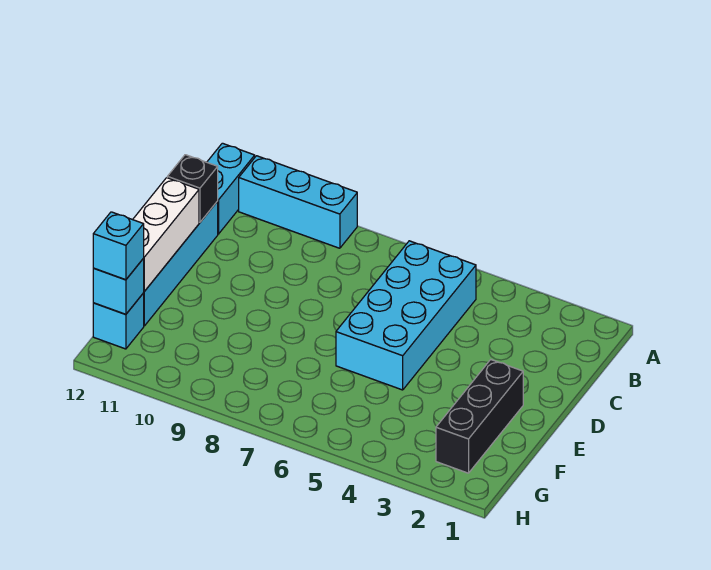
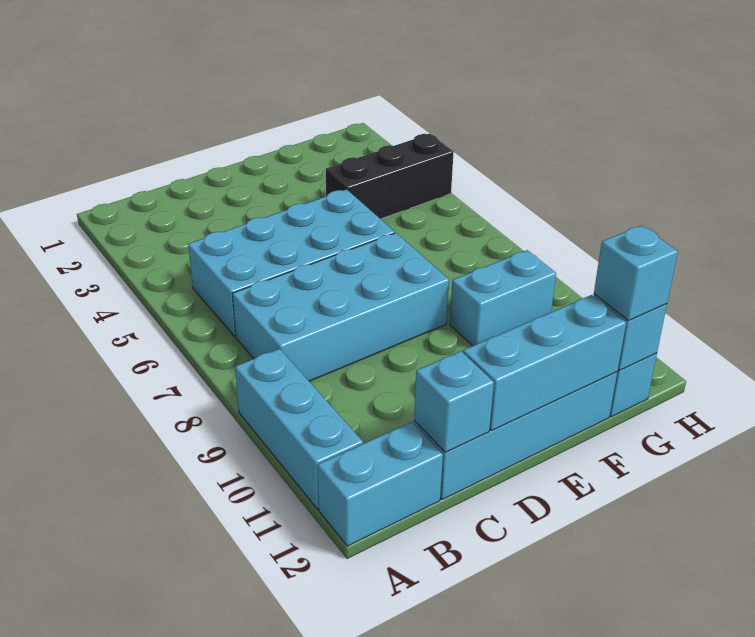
none -> cyan 2x4 brick [233,233,449,381]
black 1x1 brick [167,155,218,222] -> cyan 1x1 brick [414,351,494,452]
white 1x3 brick [133,178,199,291] -> cyan 1x3 brick [463,295,626,431]
black 1x3 brick [436,360,523,473] -> black 1x3 brick moved to [326,134,454,219]
none -> cyan 1x2 brick [450,250,556,346]

